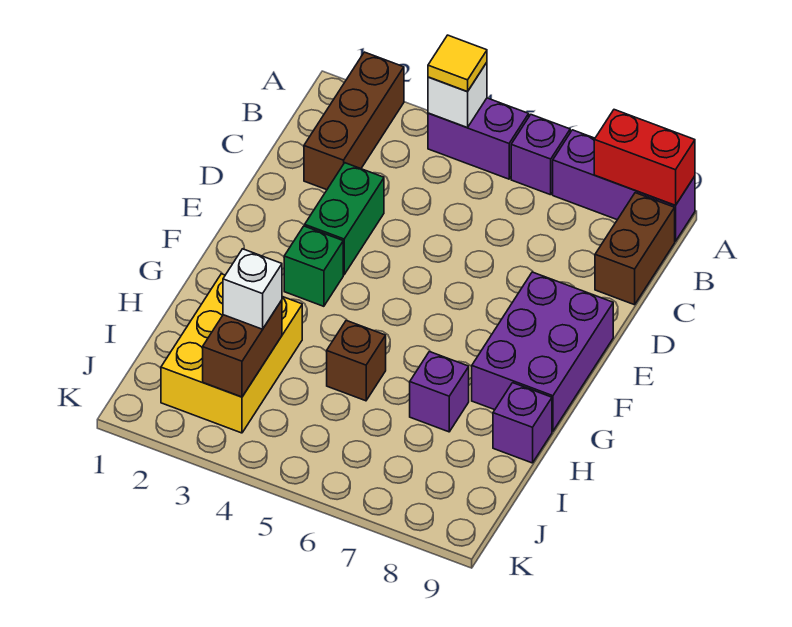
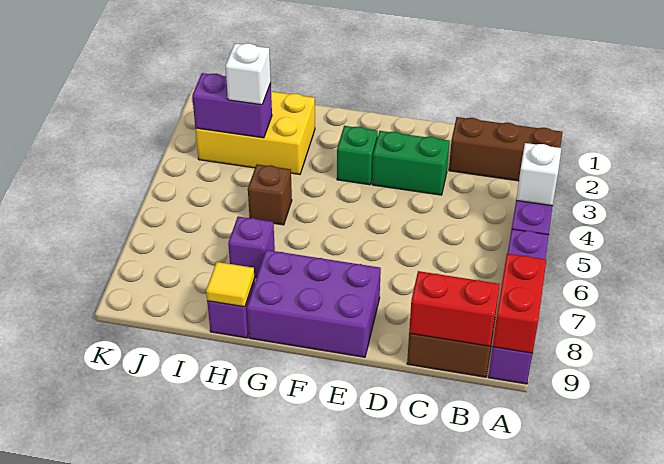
yellow 1x1 tile [428,35,487,92] -> yellow 1x1 tile moved to [206,262,255,307]
none -> red 1x2 brick [409,271,500,346]
brown 1x2 brick [203,300,282,397] -> purple 1x2 brick [192,73,272,138]

